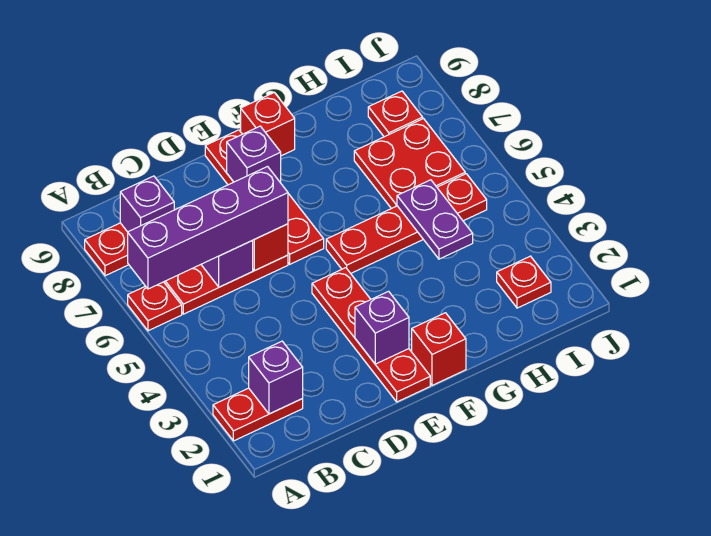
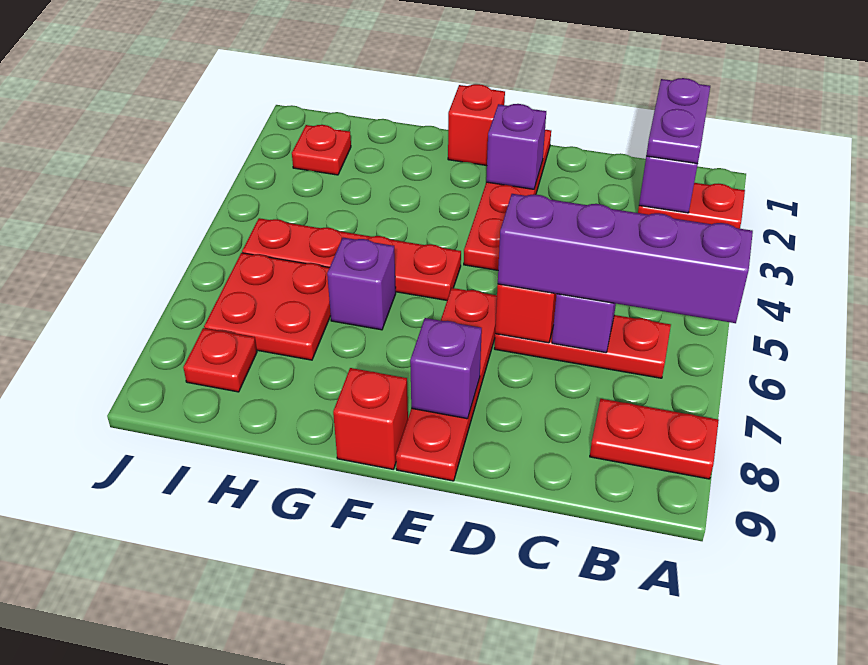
red 1x1 plate [128,282,182,331] -> none
purple 1x1 brick [120,176,174,232] -> purple 1x1 brick moved to [327,238,396,330]
purple 1x2 plate [397,180,473,259] -> purple 1x2 plate moved to [646,78,710,164]

